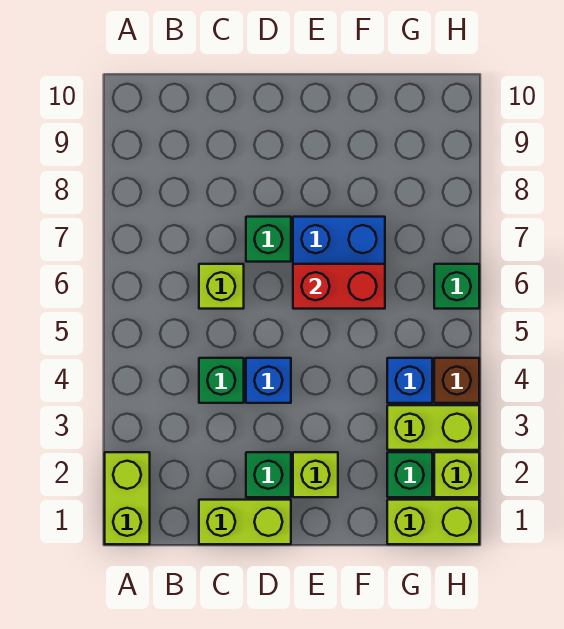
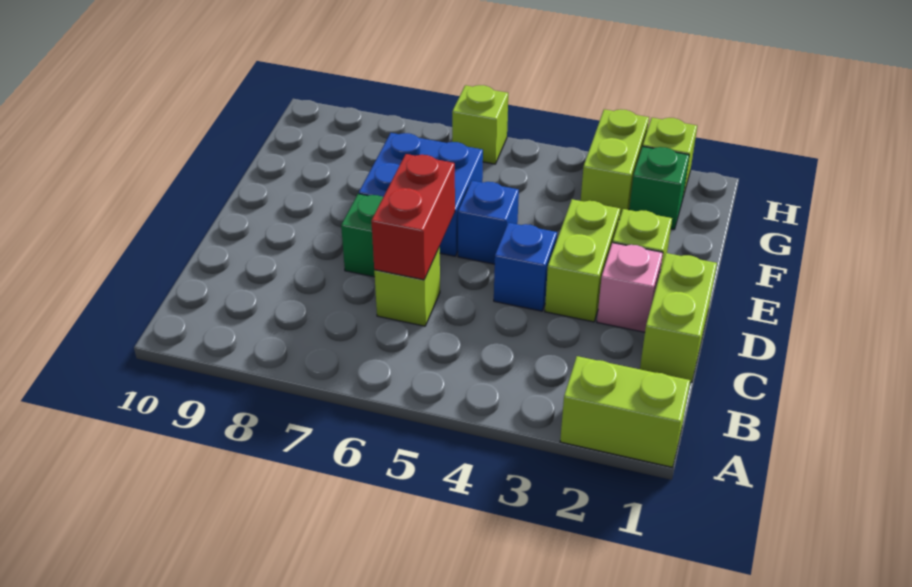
green 1x1 brick [199,358,244,403] -> none
green 1x1 brick [246,452,291,497] -> pink 1x1 brick [597,243,663,332]
red 1x2 brick [293,264,385,309] -> red 1x2 brick moved to [371,154,455,280]
lime 1x2 brick [387,500,479,544] -> lime 1x2 brick moved to [545,199,620,322]
blue 1x1 brick [387,358,432,403] -> blue 1x1 brick moved to [458,181,519,264]
brown 1x1 brick [434,358,479,403] -> none
green 1x1 brick [434,264,479,309] -> lime 1x1 brick [452,85,508,164]

